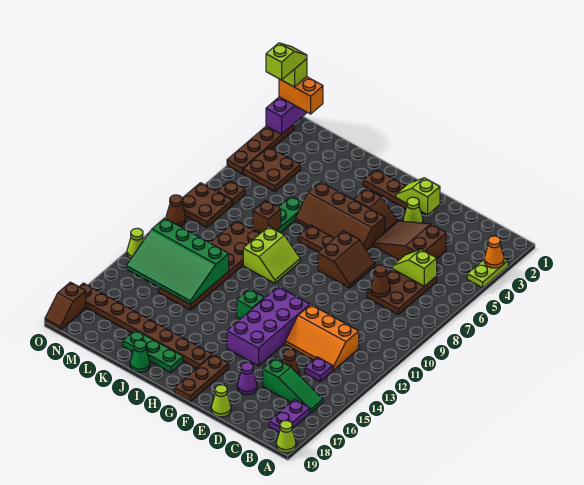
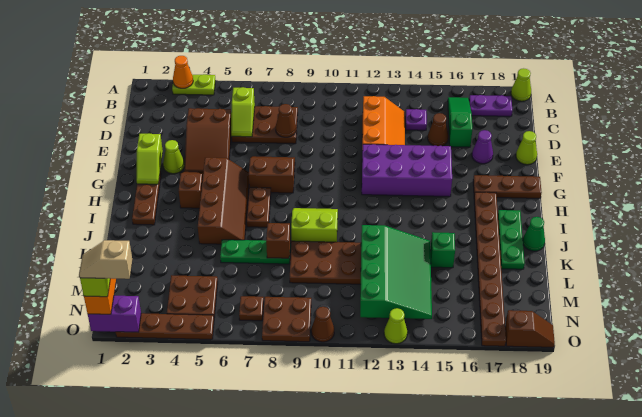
green 1x1 brick [237,289,264,319] -> green 1x1 brick moved to [430,232,455,268]
lime 1x2 slope [266,43,307,80] -> tan 1x2 slope [79,240,132,279]

